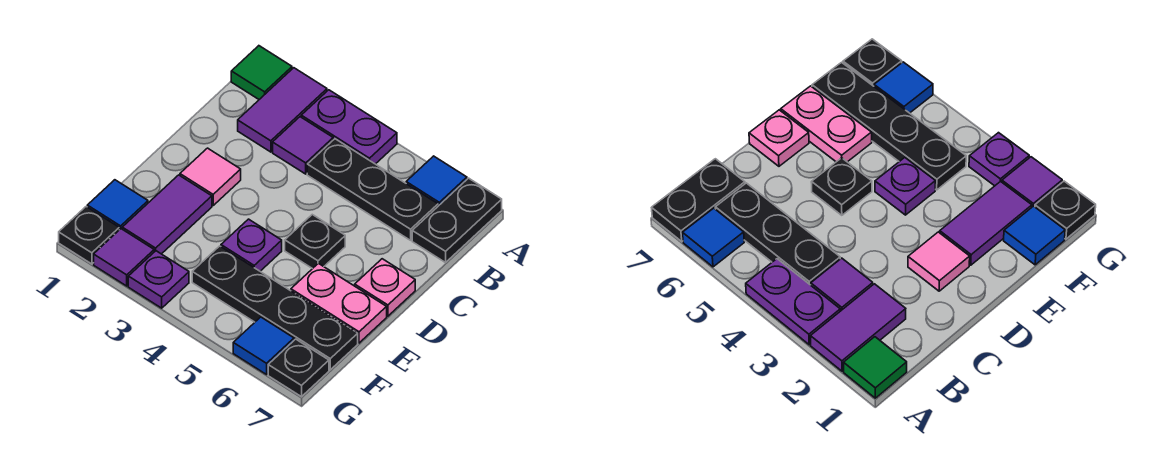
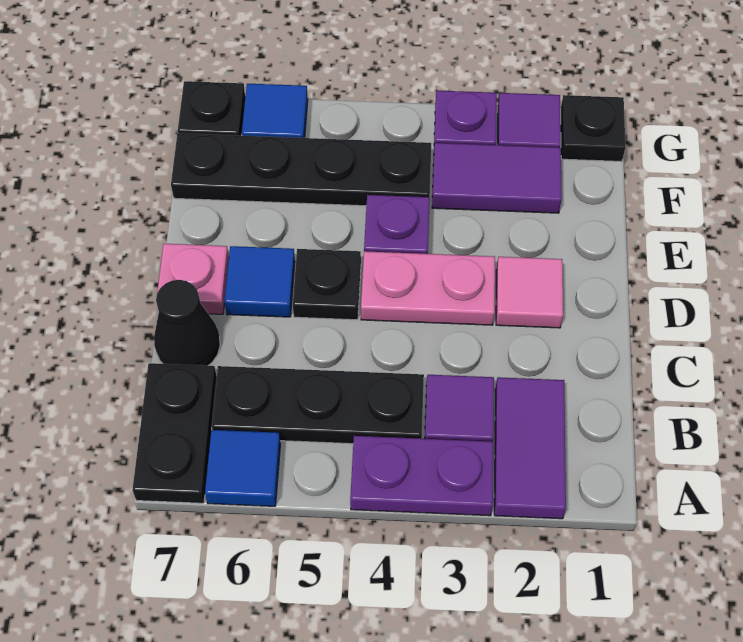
green 1x1 tile [231,46,292,99] -> none
none -> black 1x1 cone [154,280,220,366]
purple 1x2 tile [122,175,212,254] -> purple 1x2 tile turned to [432,143,562,213]
pink 1x2 plate [291,263,387,343] -> pink 1x2 plate moved to [361,251,495,325]
blue 1x1 tile [87,180,148,230] -> blue 1x1 tile moved to [224,246,295,317]

